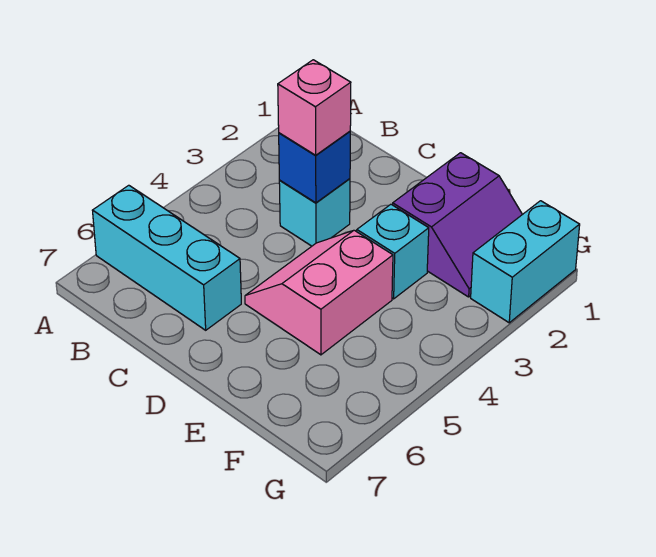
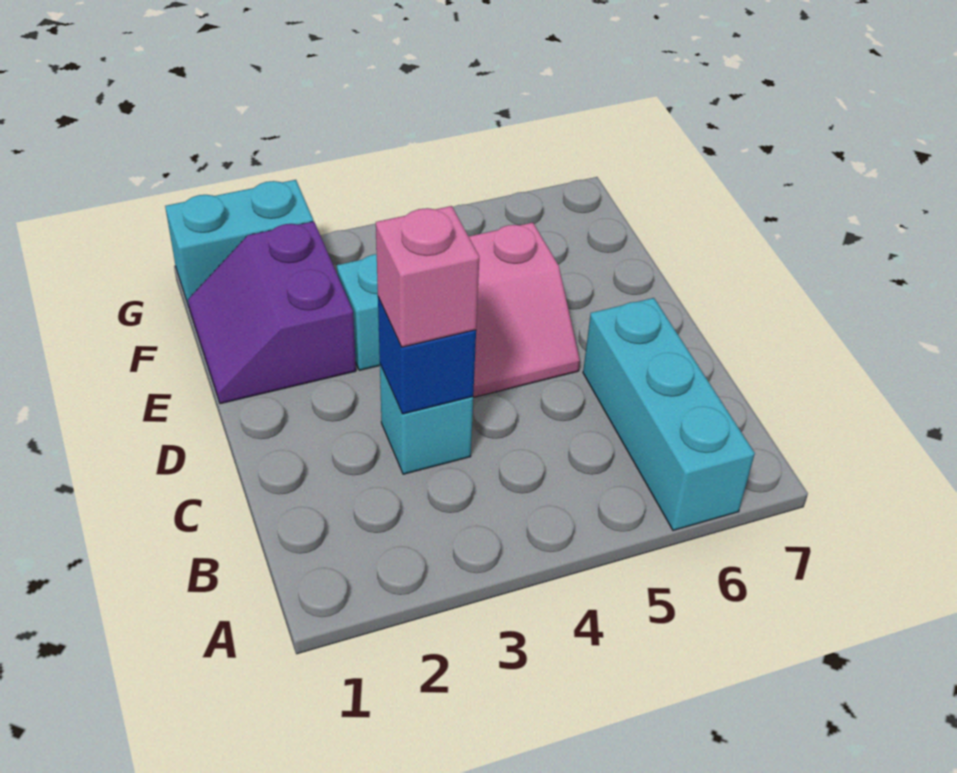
purple 2x2 slope [393,153,522,297] -> purple 2x2 slope turned to [188,221,356,404]

